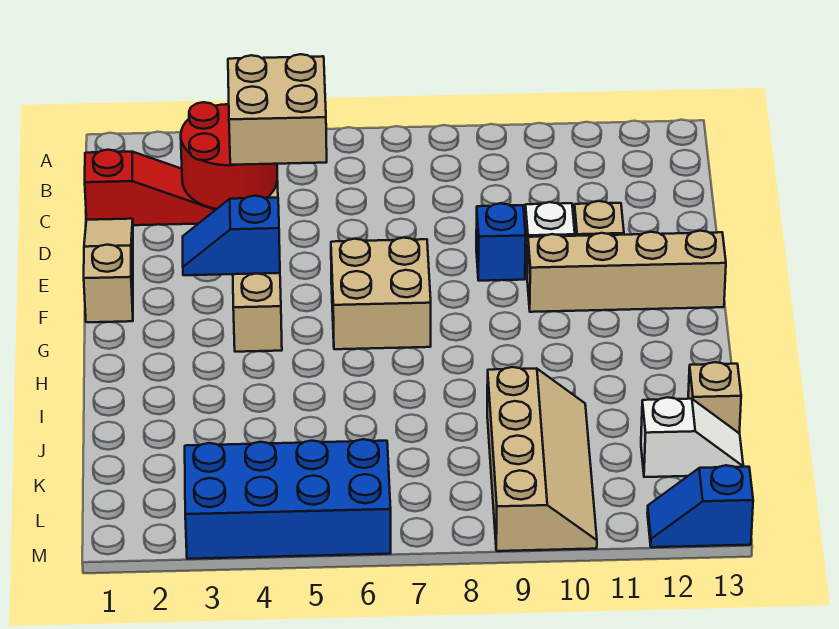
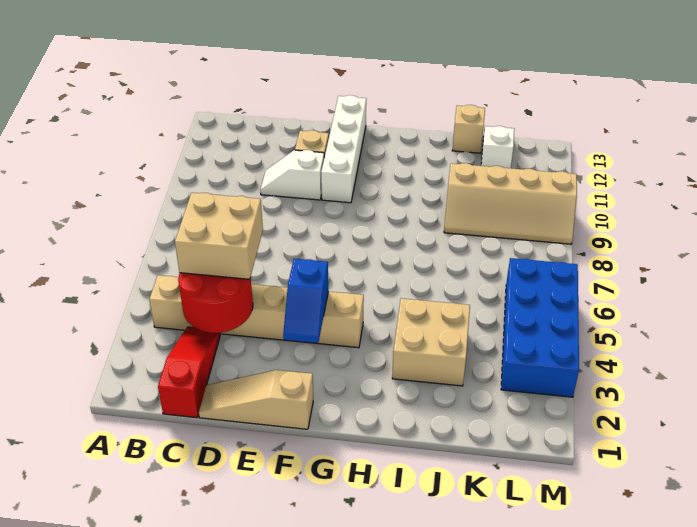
blue 1x1 brick [476,203,526,281] -> none
tan 2x2 brick [331,238,431,349] -> tan 2x2 brick moved to [392,298,470,386]
tan 1x4 brick [527,231,726,312] -> white 1x4 brick [321,95,366,203]
tan 2x4 slope [487,367,597,551] -> tan 2x4 slope turned to [444,163,577,244]
blue 1x2 slope [647,465,753,547] -> none

